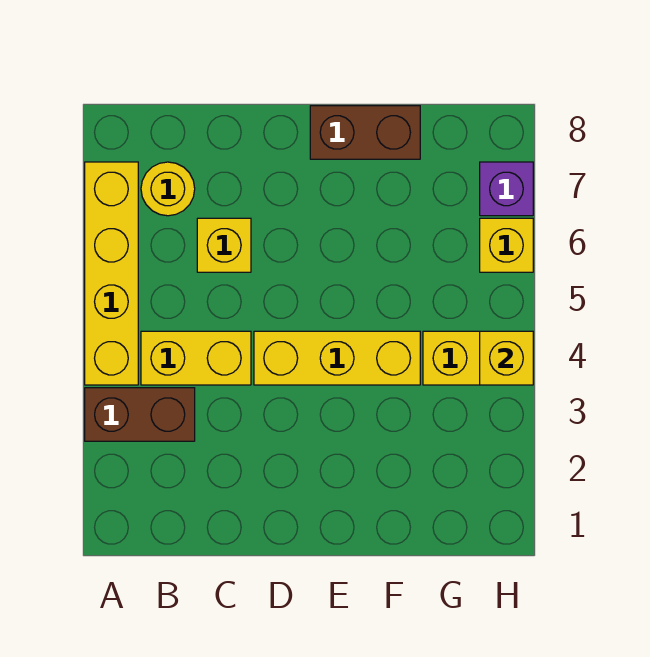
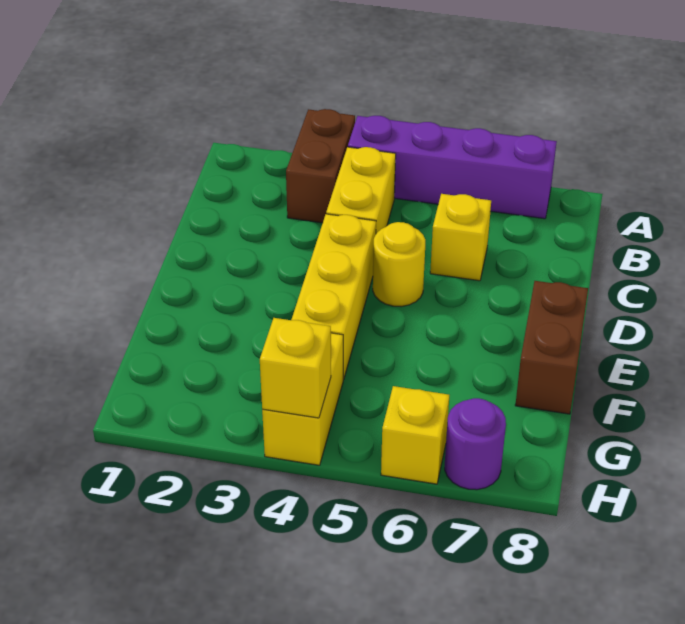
yellow 1x4 brick [85,162,138,385] -> purple 1x4 brick [348,116,557,219]
yellow 1x1 round brick [141,162,195,216] -> yellow 1x1 round brick moved to [373,222,425,307]
purple 1x1 brick [480,162,533,216] -> purple 1x1 round brick [445,398,506,490]

